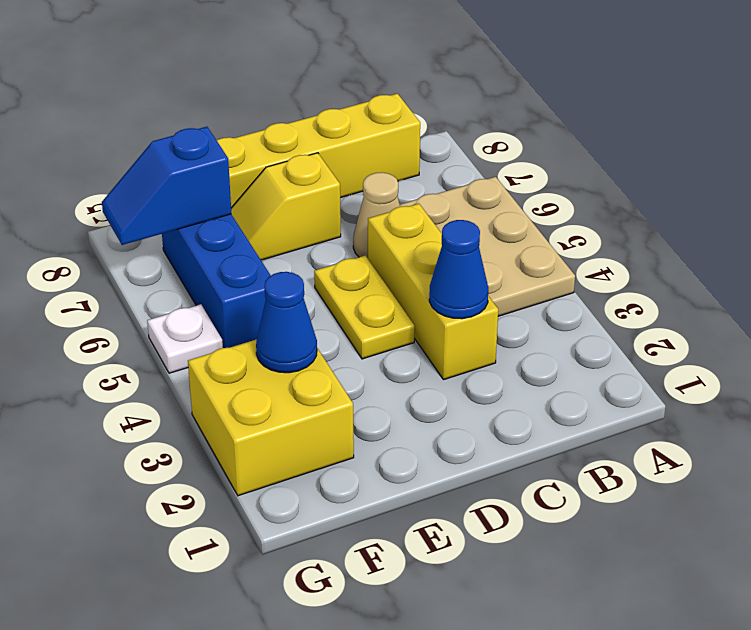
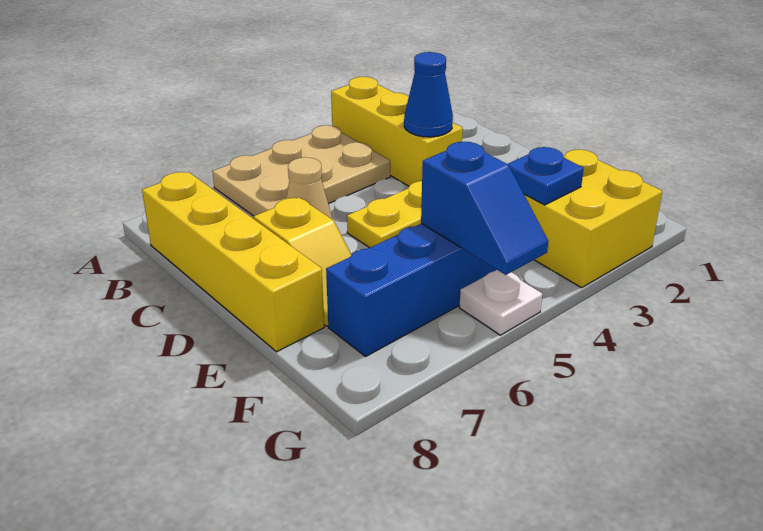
yellow 1x3 brick [368,204,498,380] -> yellow 1x3 brick turned to [331,77,463,186]
blue 1x1 cone [256,272,317,373] -> blue 1x1 plate [508,147,584,205]
blue 1x2 slope [102,127,231,245] -> blue 1x2 slope moved to [421,142,548,275]

